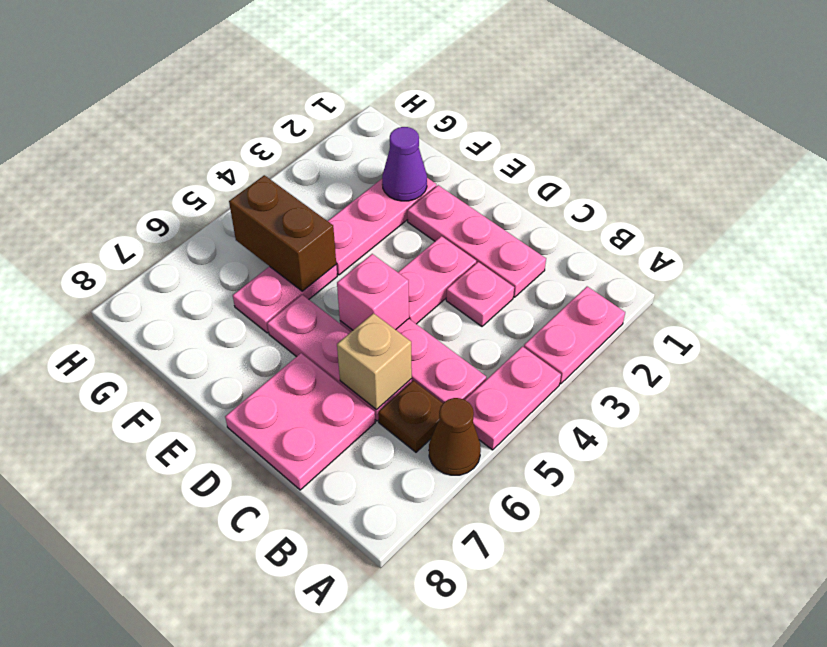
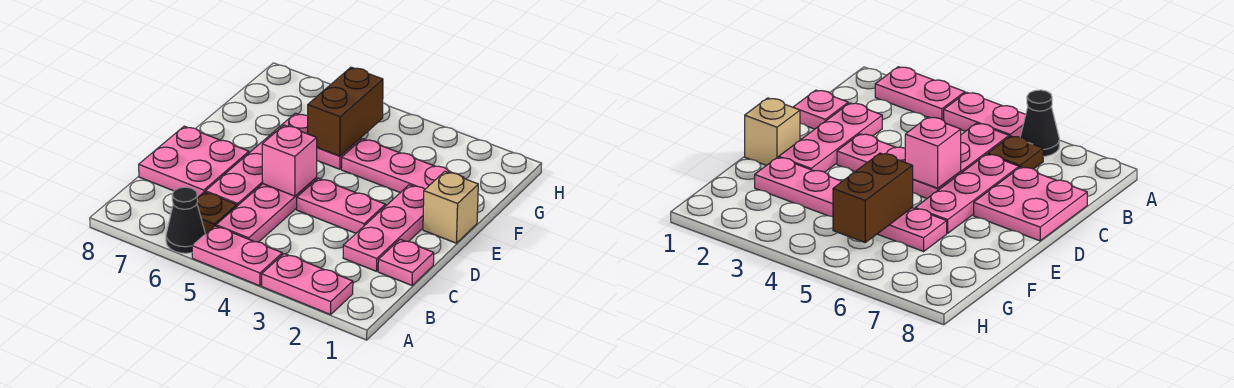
brown 1x1 cone [429,398,481,475] -> black 1x1 cone [166,187,205,253]
pink 1x1 plate [446,262,514,326] -> pink 1x1 plate moved to [378,239,434,285]
tan 1x1 brick [337,313,412,409] -> tan 1x1 brick moved to [423,171,478,243]
purple 1x1 cone [382,127,427,201] -> none

